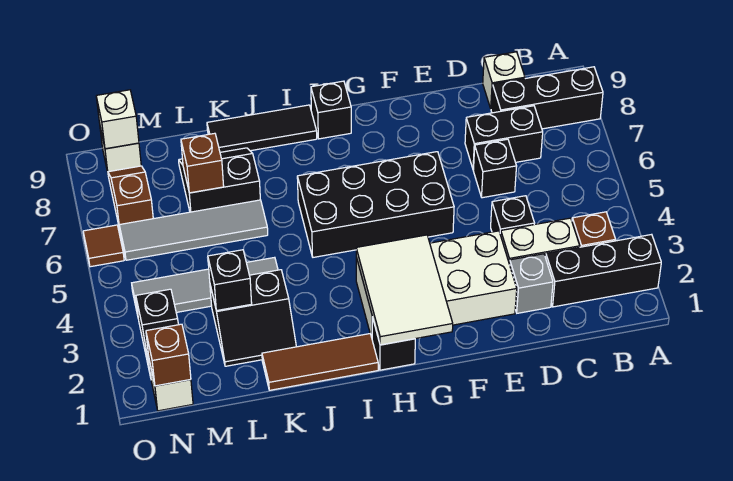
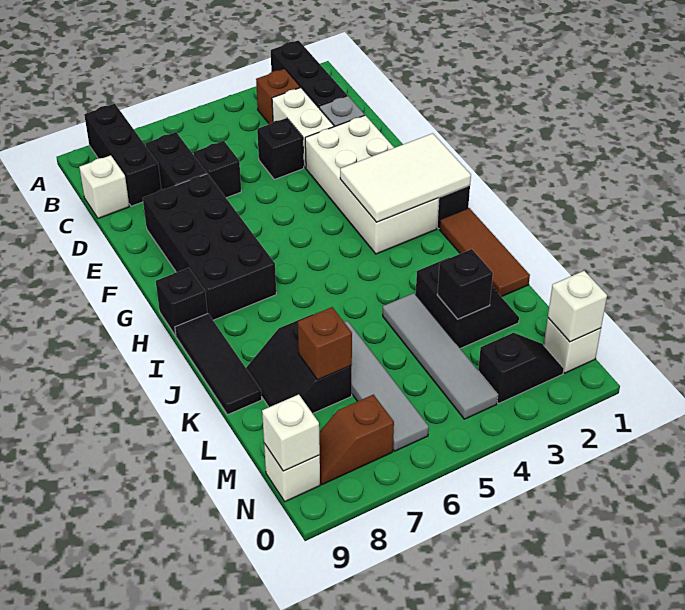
black 2x4 brick [297,152,454,257] -> black 2x4 brick moved to [143,174,276,320]
brown 1x1 brick [146,324,191,386] -> white 1x1 brick [548,271,607,342]
brown 1x1 tile [83,225,124,267] -> none

